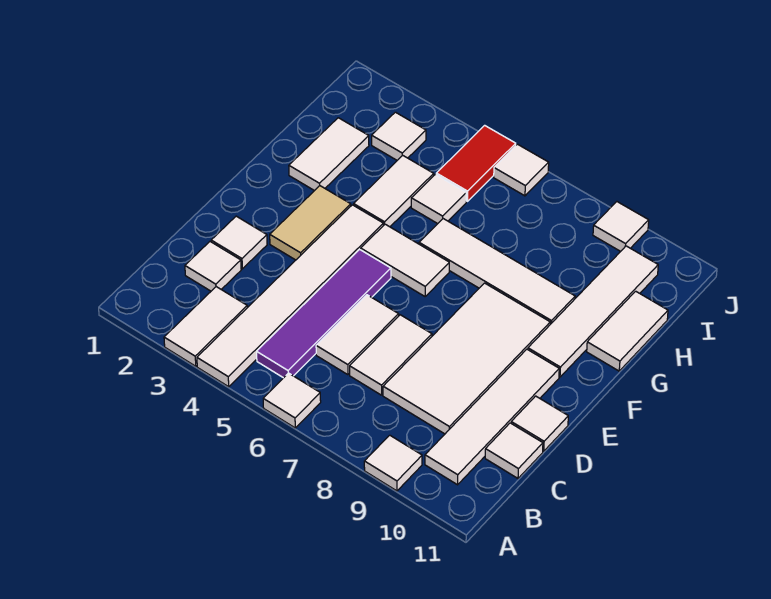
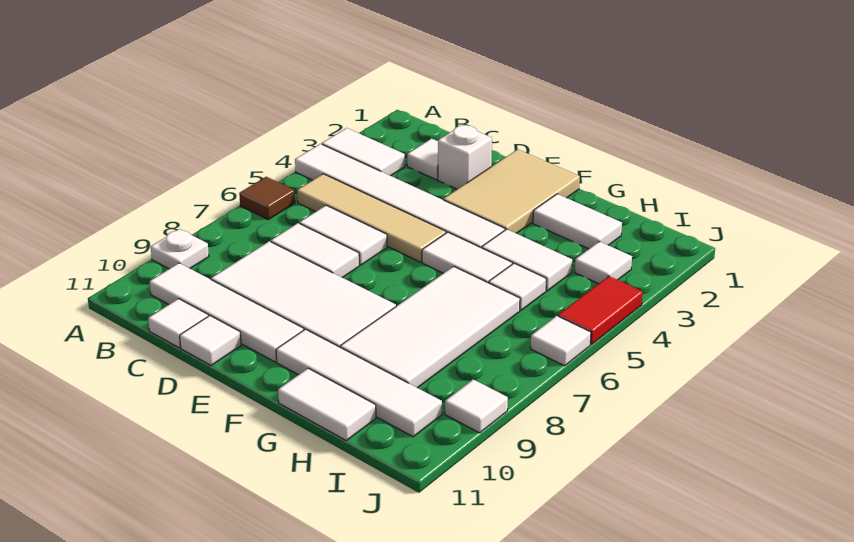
white 1x1 tile [263,373,321,428] -> brown 1x1 tile [239,177,295,219]
white 1x1 tile [364,435,422,491] -> white 1x1 plate [151,229,209,269]
purple 1x4 tile [257,250,391,378] -> tan 1x4 tile [297,174,446,262]
white 1x1 tile [211,216,267,269] -> white 1x1 brick [438,125,492,189]
tan 1x2 tile [270,186,351,260] -> tan 2x3 tile [443,149,580,233]
white 1x2 tile [361,224,449,296] -> white 1x2 tile turned to [422,232,512,283]
white 1x4 tile [419,219,575,324] -> white 2x4 tile [340,266,520,388]
red 1x2 tile [436,125,516,201] -> red 1x2 tile turned to [558,276,643,345]

